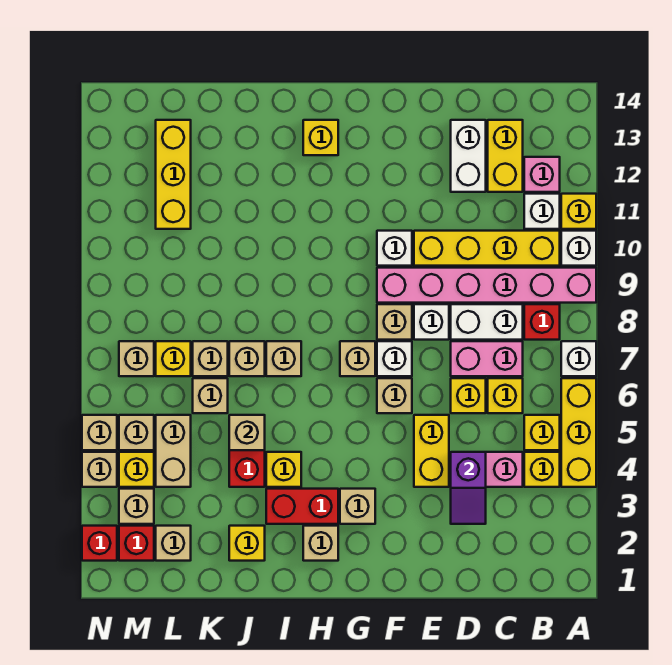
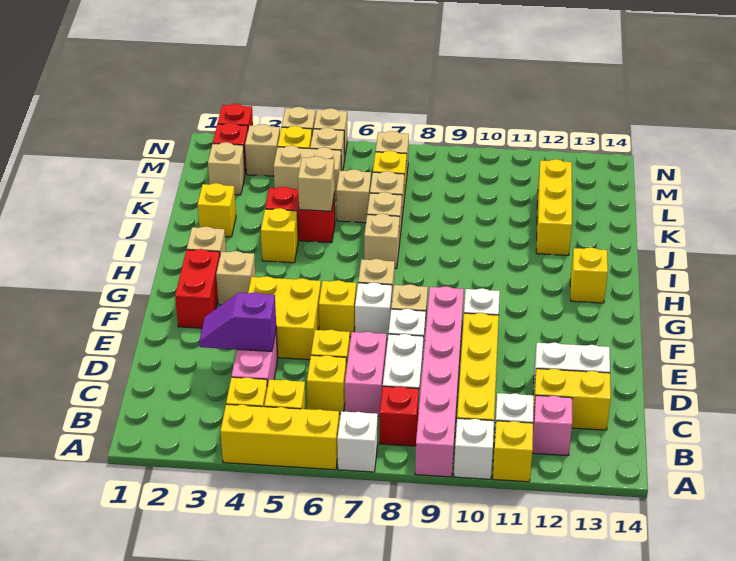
yellow 1x2 brick [414,415,449,487] -> yellow 2x2 brick [248,276,321,360]
tan 1x1 brick [377,378,412,413] -> yellow 1x1 brick [319,280,356,337]
red 1x2 brick [266,489,338,524] -> red 1x2 brick moved to [175,249,220,328]
yellow 1x3 brick [156,120,191,229] -> yellow 1x3 brick turned to [536,159,572,255]

